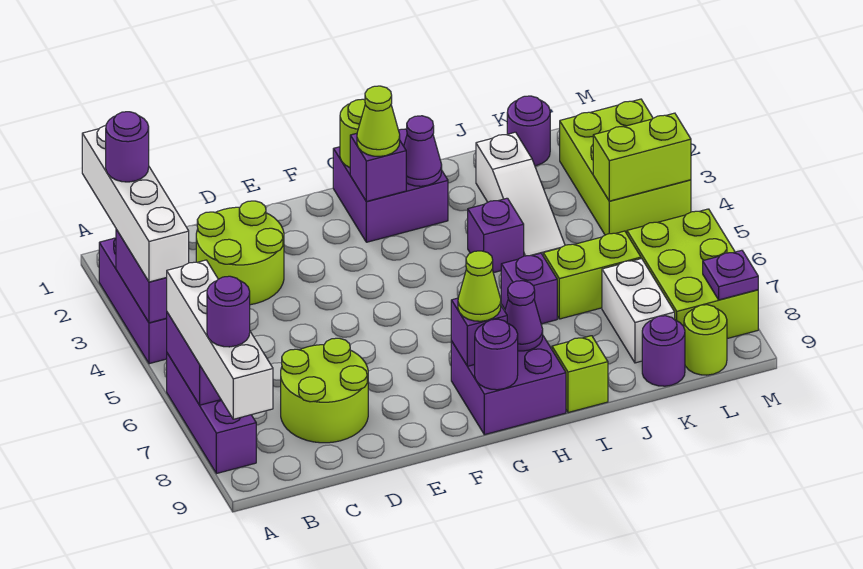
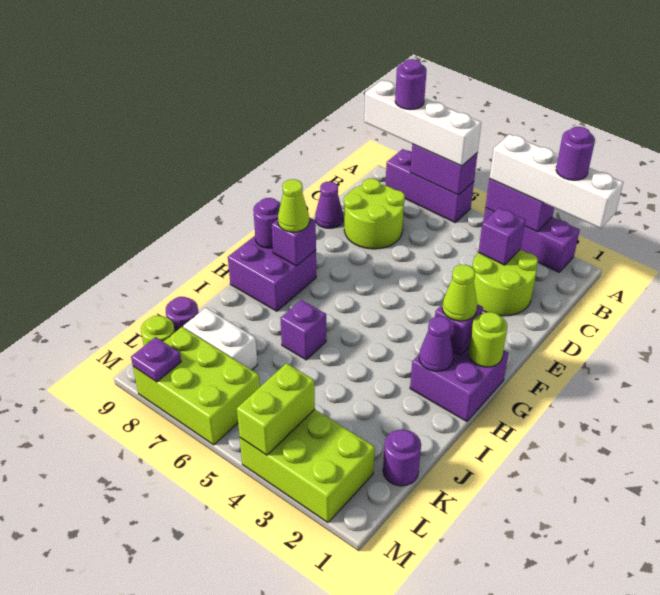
purple 1x1 cone [505,281,543,351] -> purple 1x1 cone moved to [315,181,343,228]
purple 1x1 brick [468,198,524,273] -> purple 1x1 brick moved to [478,208,526,265]
lime 1x1 brick [552,336,608,413] -> none
white 1x3 slope [476,132,565,256] -> none
lime 1x2 brick [543,231,641,319] -> none

